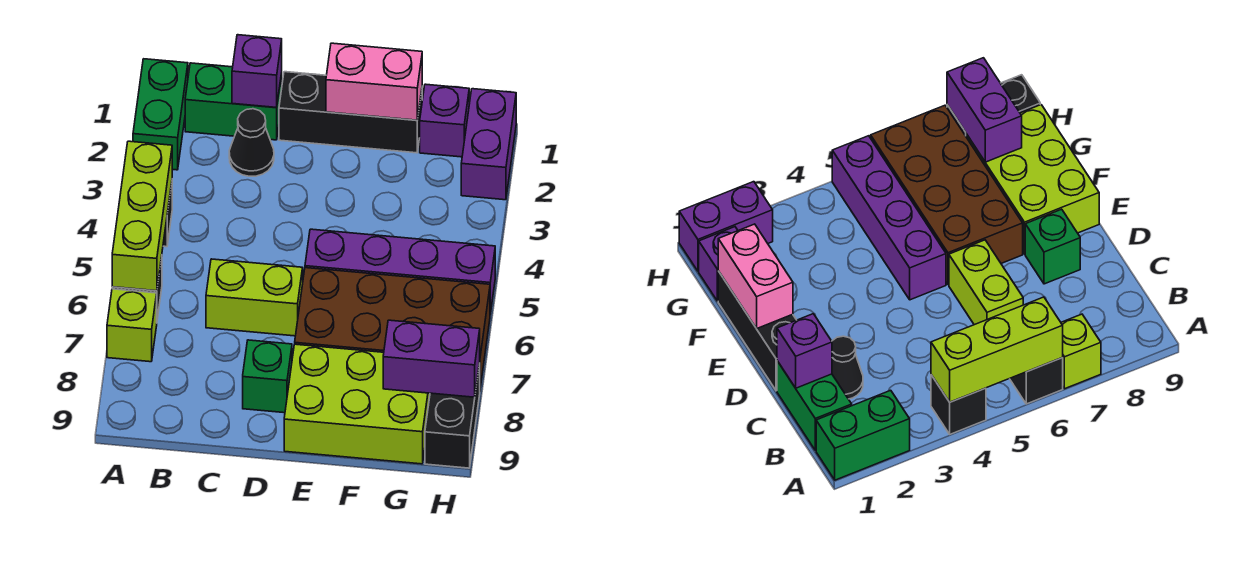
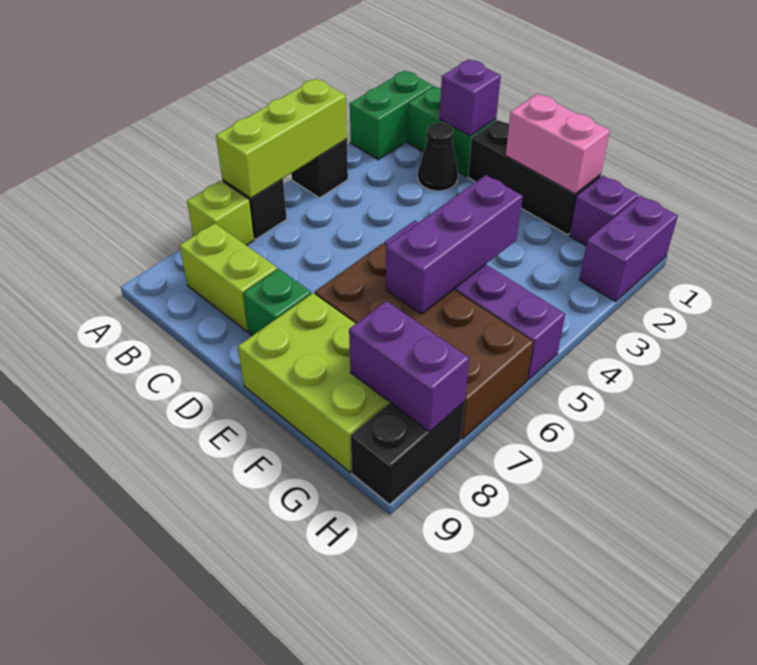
lime 1x2 brick [206,259,303,336] -> lime 1x2 brick moved to [180,223,277,332]
none -> purple 1x3 brick [386,175,523,314]

